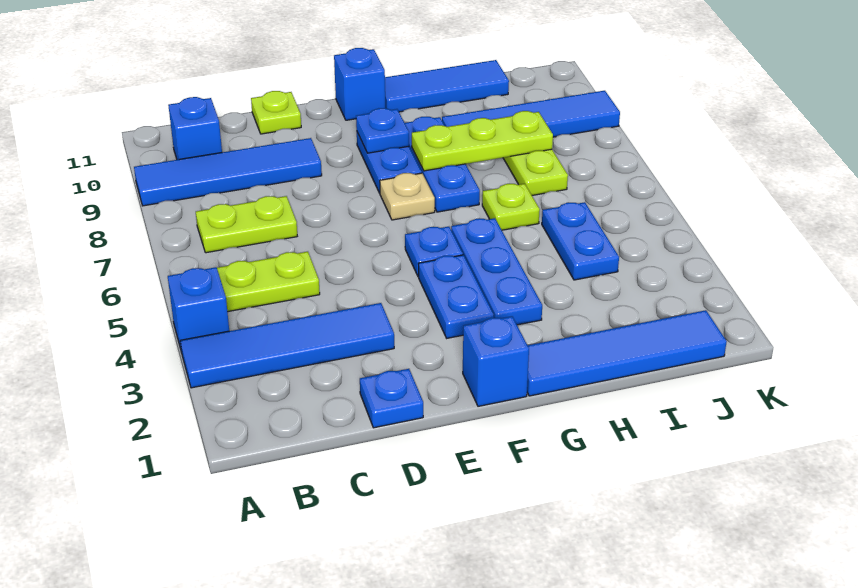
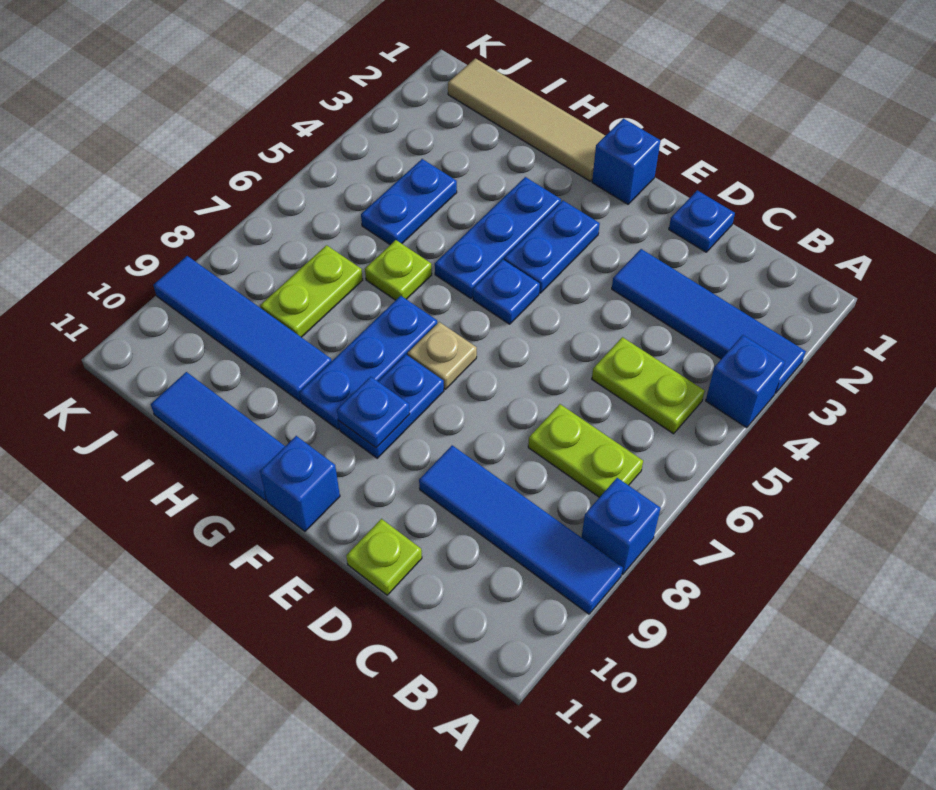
blue 1x1 brick [168,97,222,160] -> blue 1x1 brick moved to [581,478,661,575]
blue 1x4 tile [527,310,727,396] -> tan 1x4 tile [448,58,605,181]
lime 1x3 plate [412,111,553,171] -> none

